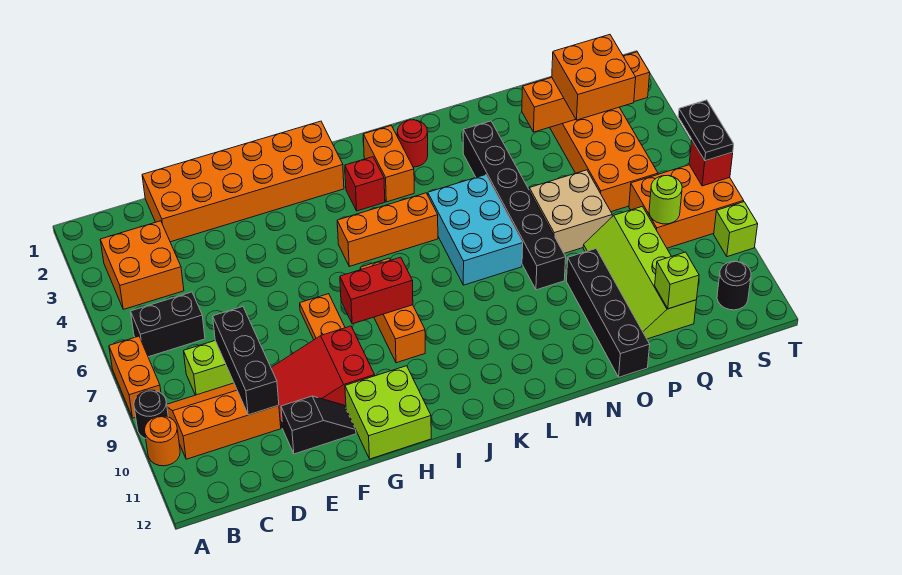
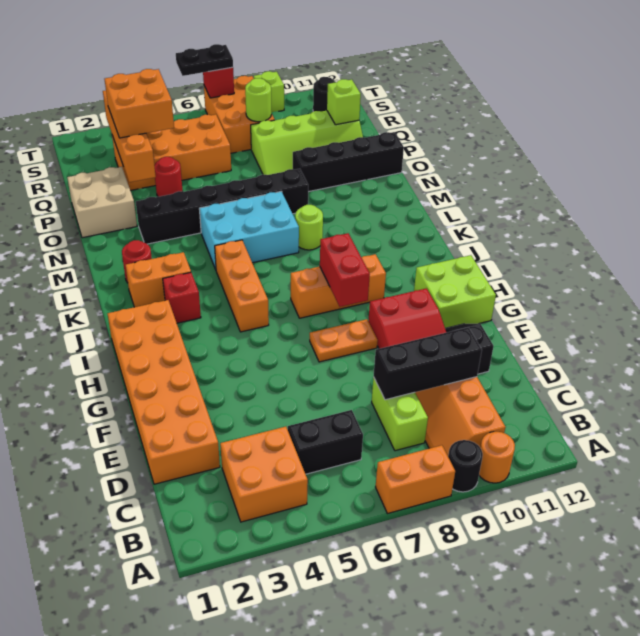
black 1x2 brick [131,292,205,357] -> black 1x2 brick turned to [288,410,363,474]
none -> lime 1x1 round brick [295,205,323,250]
tan 2x2 brick [529,170,612,253] -> tan 2x2 brick moved to [67,167,137,238]
none -> red 1x1 round brick [154,157,183,197]

